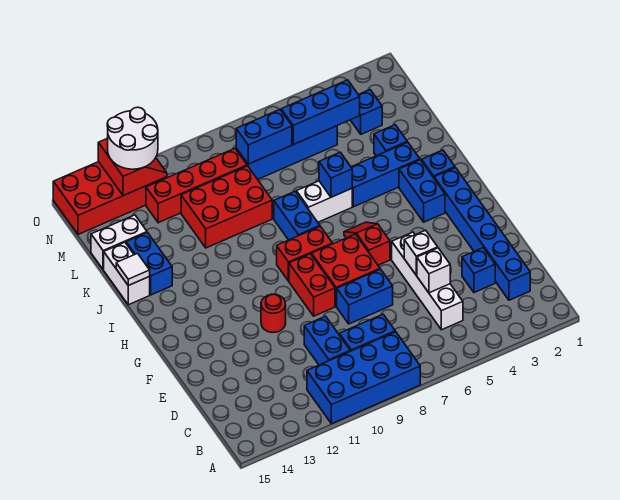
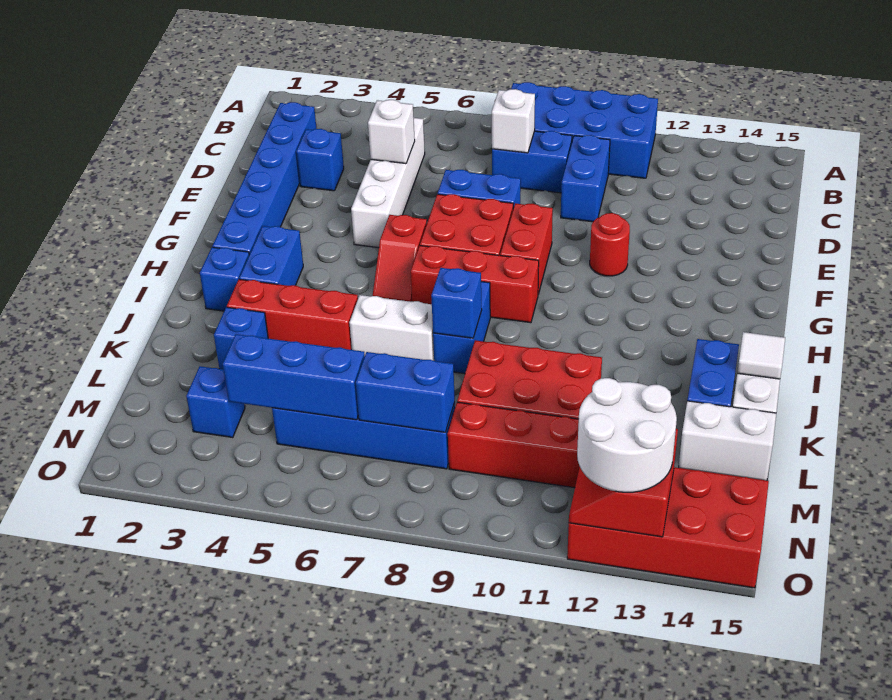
white 1x1 brick [404,230,438,275] -> white 1x1 brick moved to [492,89,535,153]
red 1x2 brick [277,226,332,281] -> red 1x3 brick [411,246,539,323]
blue 1x3 brick [351,142,420,207] -> red 1x3 brick [227,279,358,350]
blue 1x1 brick [319,152,352,197] -> blue 1x1 brick moved to [431,268,482,338]

